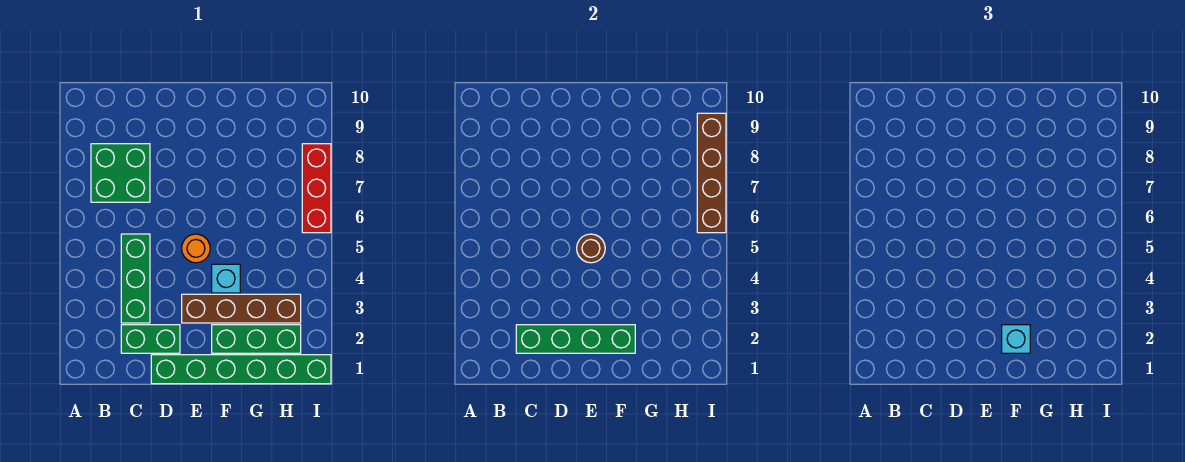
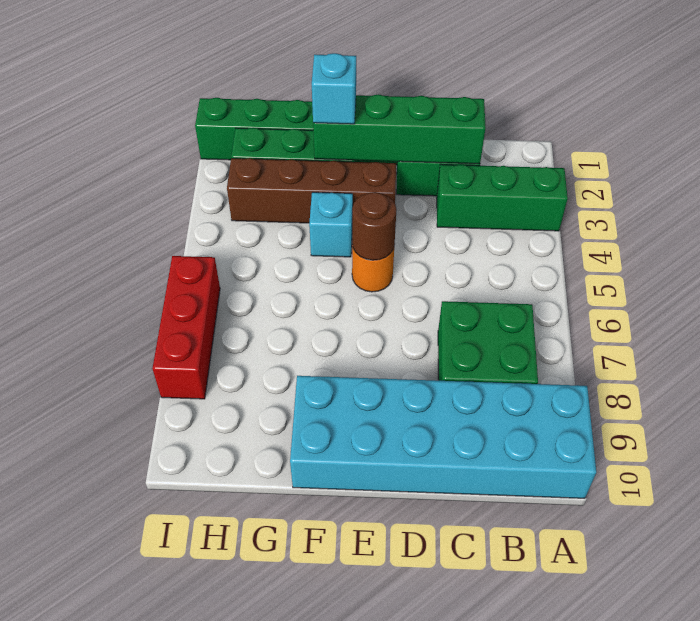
none -> cyan 2x6 brick [290,376,596,498]
green 1x3 brick [121,234,150,323] -> green 1x3 brick turned to [437,164,568,231]
brown 1x4 brick [697,113,726,233] -> none

